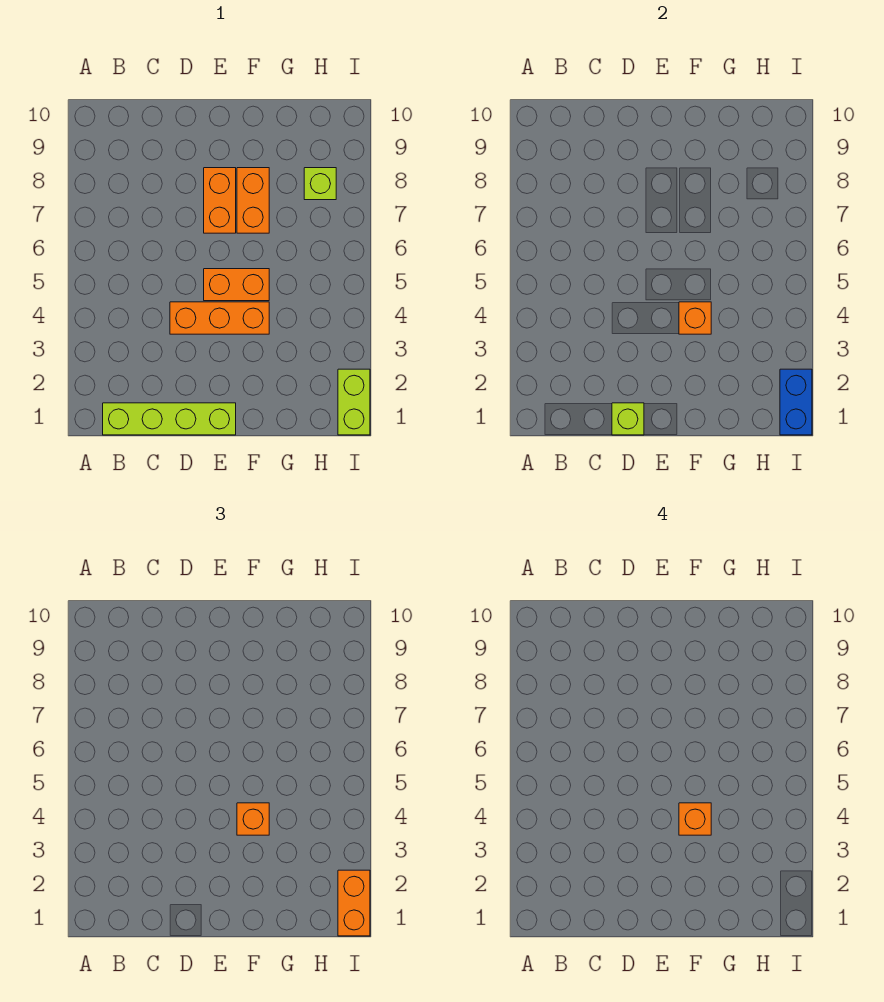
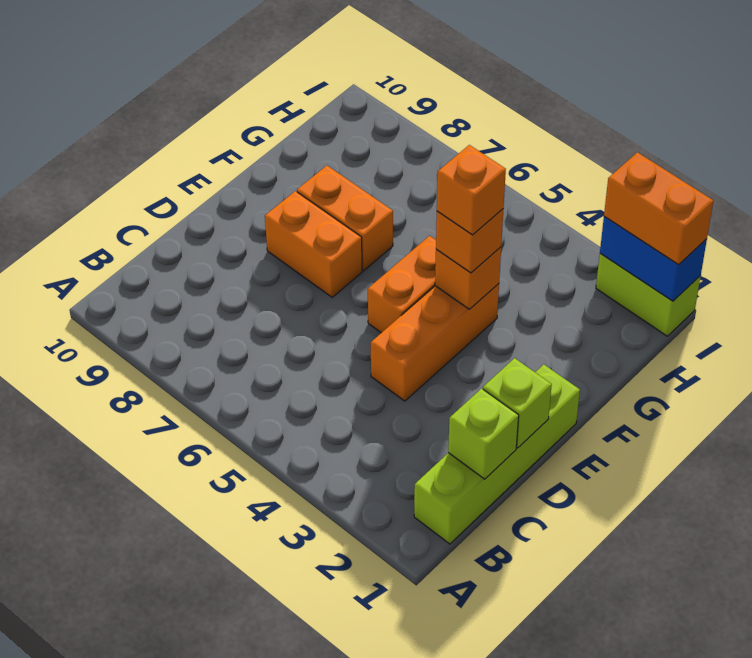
lime 1x1 brick [304,168,336,200] -> lime 1x1 brick moved to [448,389,519,479]

